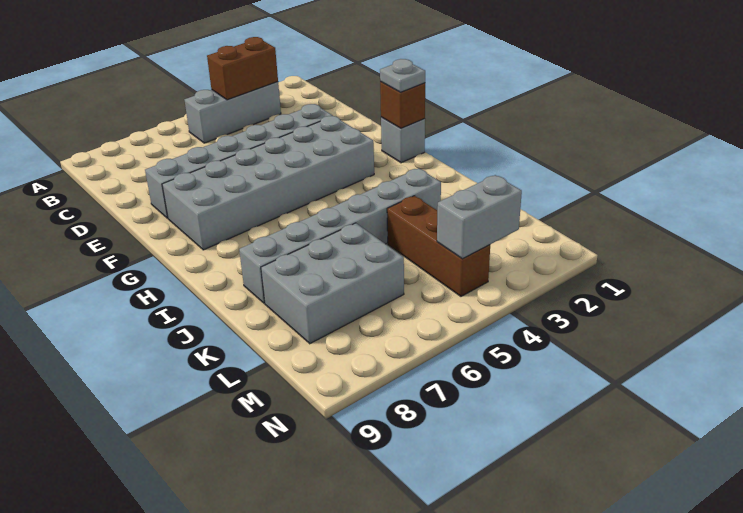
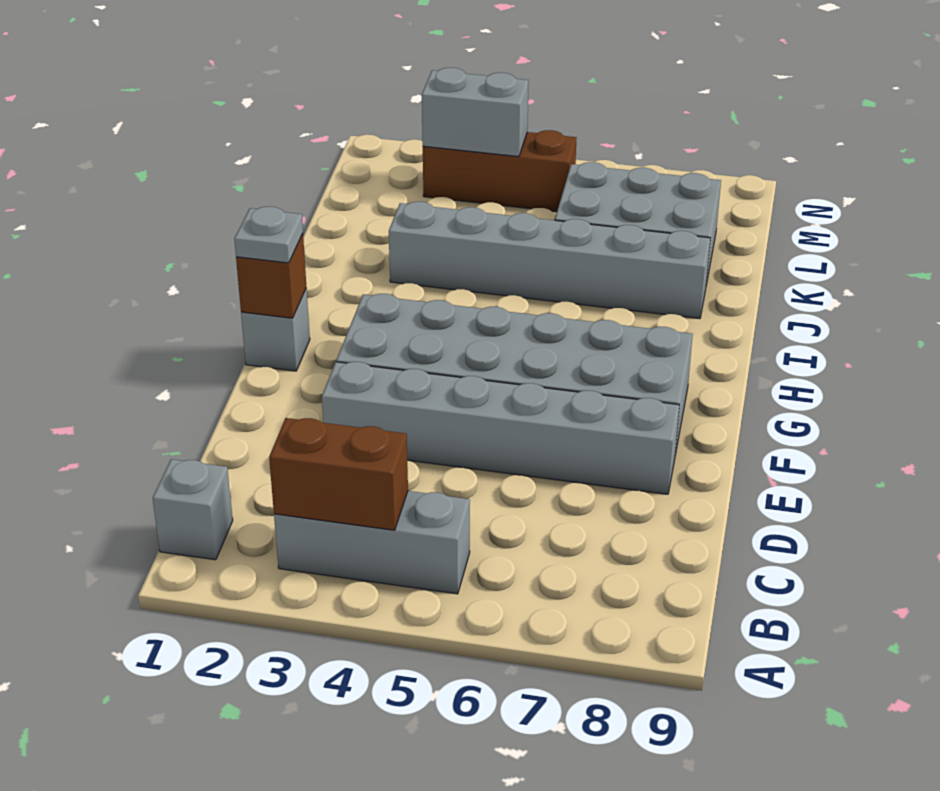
none -> grey 1x1 brick [153,459,233,560]
brown 1x3 brick [387,196,490,296] -> brown 1x3 brick turned to [423,130,576,212]

